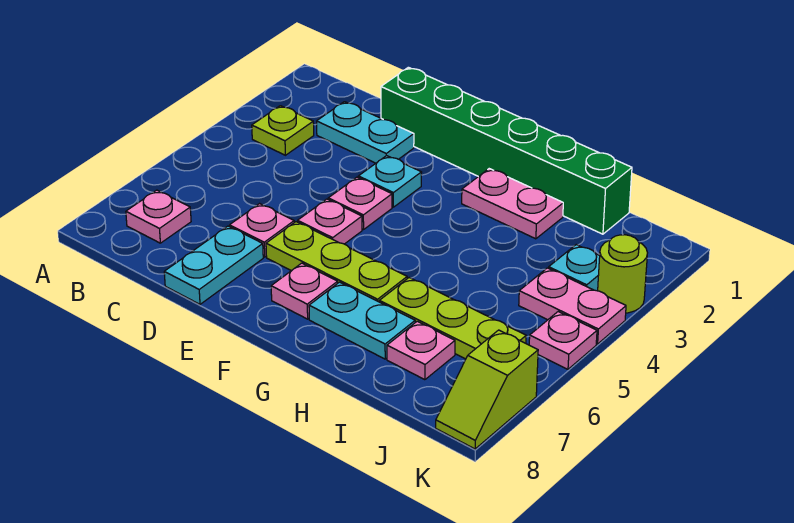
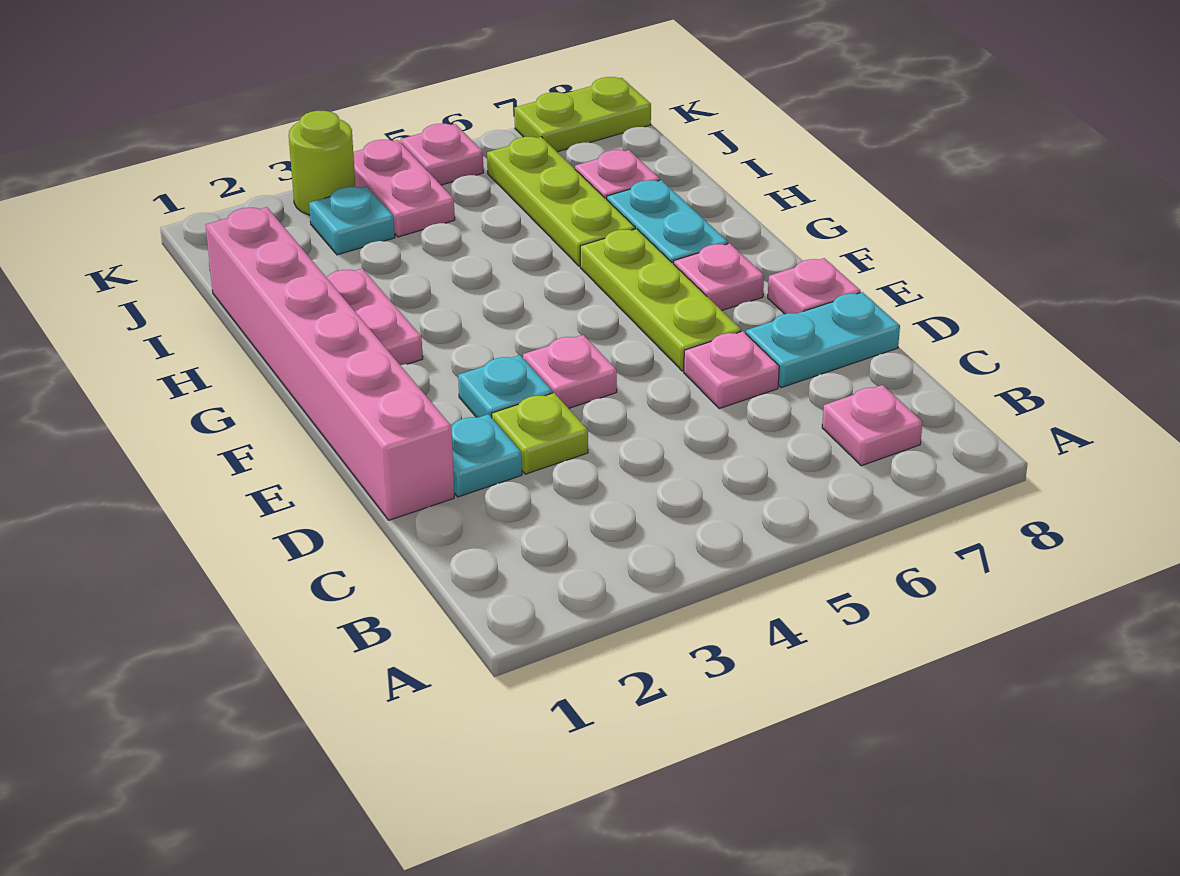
lime 1x1 plate [252,106,314,155] -> lime 1x1 plate moved to [492,393,588,474]
cyan 1x2 plate [317,102,414,163] -> cyan 1x1 plate [451,414,522,497]
green 1x6 brick [381,67,632,234] -> pink 1x6 brick [206,207,454,520]
pink 1x1 plate [298,199,362,244] -> pink 1x1 plate moved to [768,258,860,314]
lime 1x2 slope [436,330,538,449] -> lime 1x2 plate [514,77,651,152]

